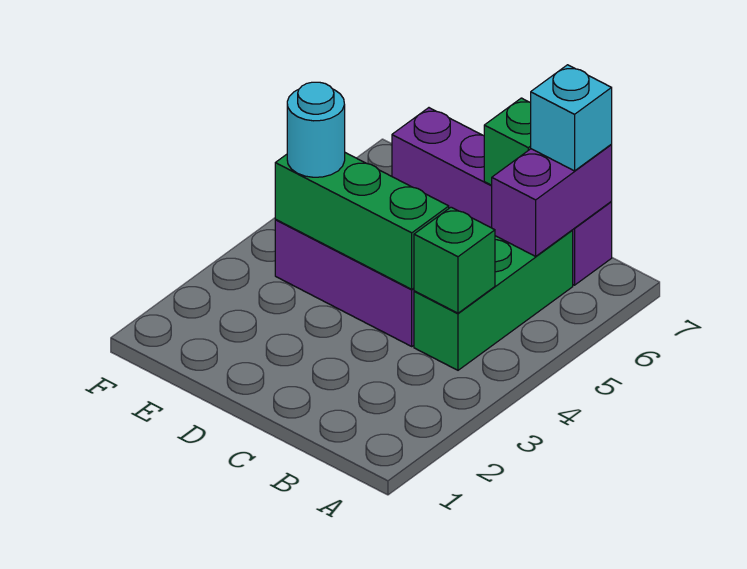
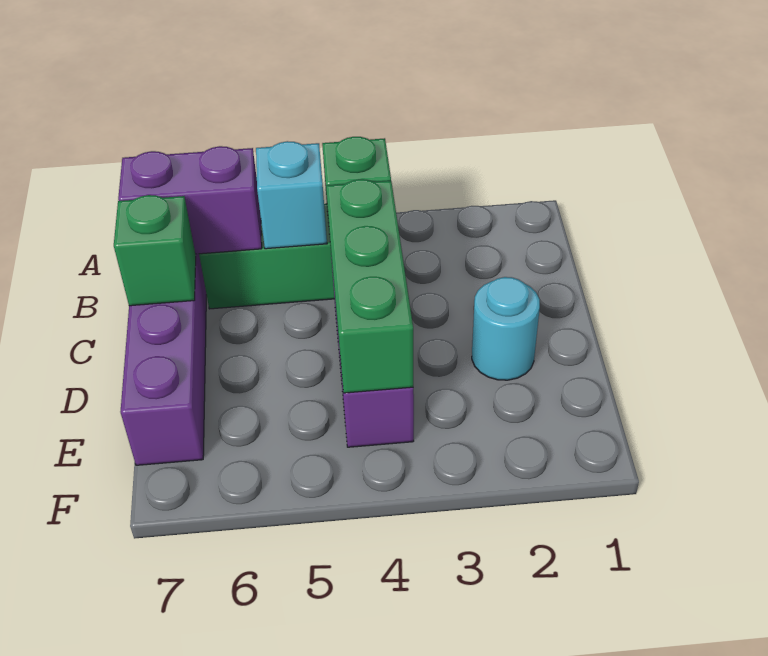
cyan 1x1 brick [531,65,612,171] -> cyan 1x1 brick moved to [256,141,327,249]
cyan 1x1 round brick [287,82,345,177] -> cyan 1x1 round brick moved to [472,277,540,380]

